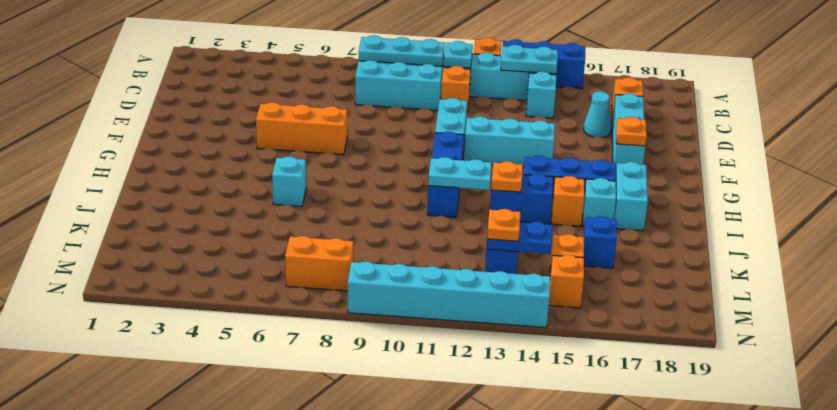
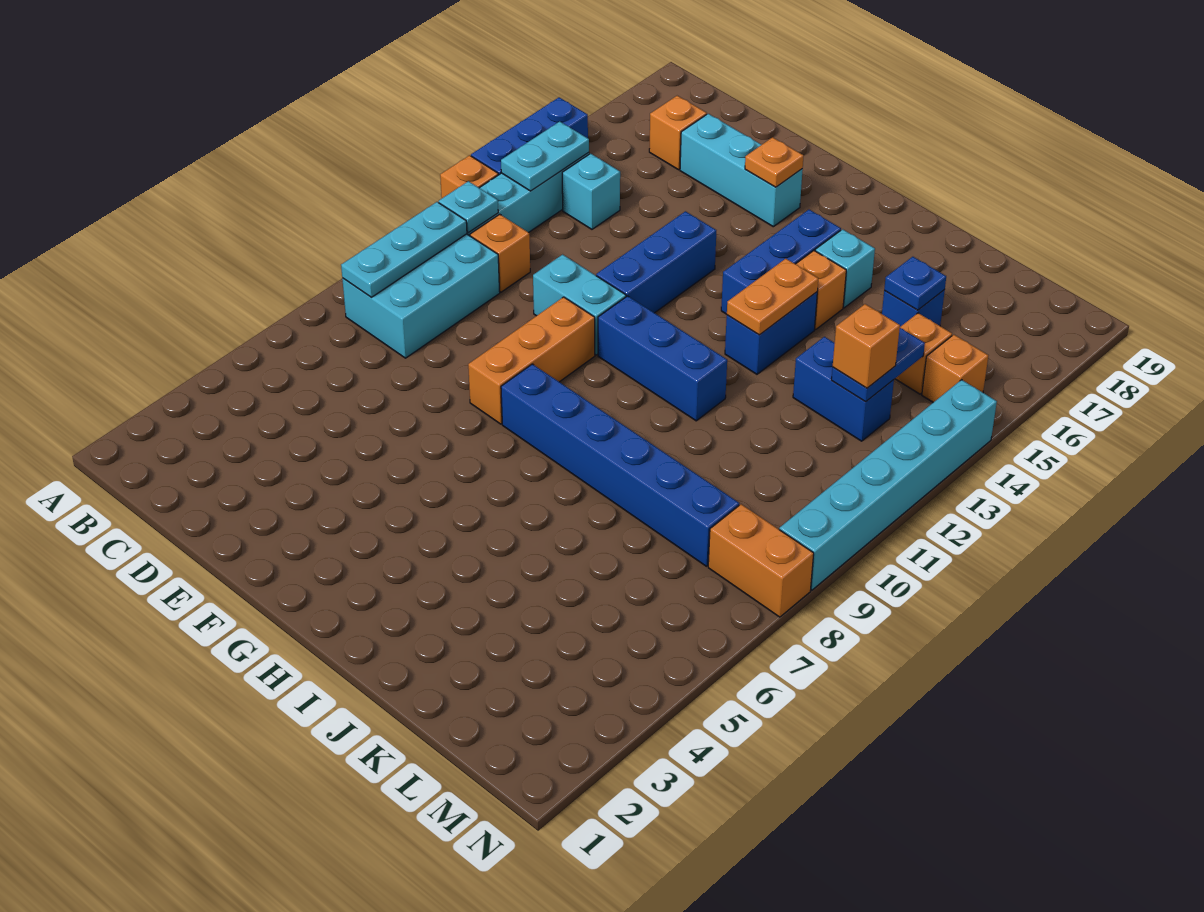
cyan 1x1 cone [583,91,611,138] -> none
orange 1x3 brick [256,102,347,155] -> orange 1x3 brick moved to [468,297,595,424]
cyan 1x3 brick [464,116,555,167] -> blue 1x3 brick [596,211,716,313]
none -> blue 1x6 brick [501,364,739,566]
cyan 1x2 brick [614,162,648,231] -> none
cyan 1x1 brick [272,156,306,206] -> none
cyan 1x2 plate [428,157,492,190] -> none
orange 1x1 plate [491,161,523,192] -> orange 1x2 plate [727,259,818,335]
none -> blue 1x1 plate [884,257,946,310]
orange 1x1 plate [487,209,521,241] -> orange 1x1 brick [833,304,900,388]
orange 1x2 brick [285,236,353,291] -> orange 1x2 brick turned to [708,504,814,617]

